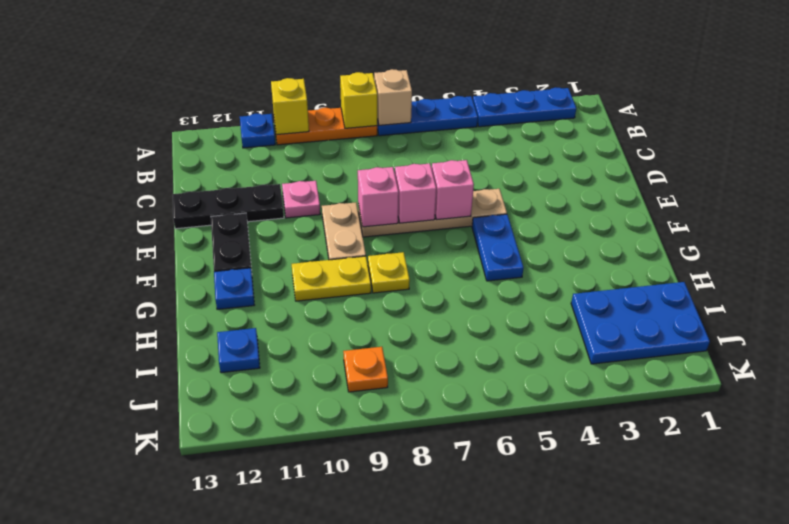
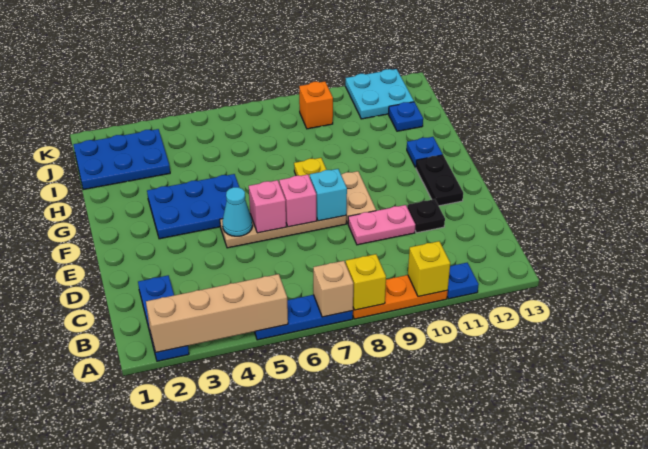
blue 1x3 plate [473,87,576,127] -> blue 1x3 plate turned to [138,275,189,361]
none -> tan 1x4 brick [146,274,288,352]
pink 1x1 plate [282,181,320,218] -> pink 1x2 plate [348,205,415,245]
black 1x3 plate [173,184,284,229] -> black 1x1 plate [407,199,445,233]
none -> cyan 1x1 cone [222,187,253,236]
pink 1x1 brick [358,167,399,227] -> cyan 1x1 brick [310,169,347,221]
blue 1x2 plate [472,214,524,281] -> blue 2x3 plate [147,174,239,239]
yellow 1x2 plate [292,256,371,301] -> none
orange 1x1 plate [343,347,388,392] -> orange 1x1 brick [299,82,333,129]
none -> cyan 2x2 plate [345,69,414,119]

